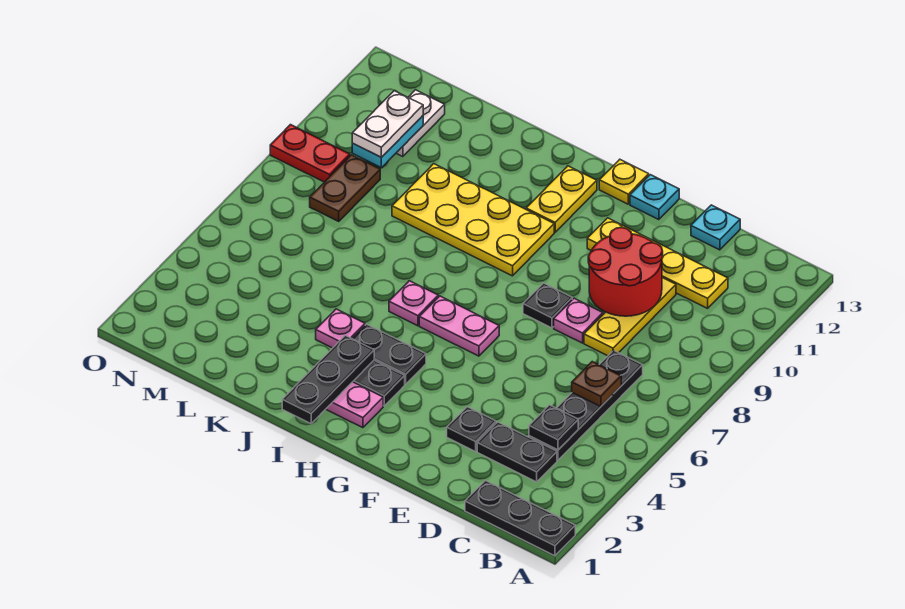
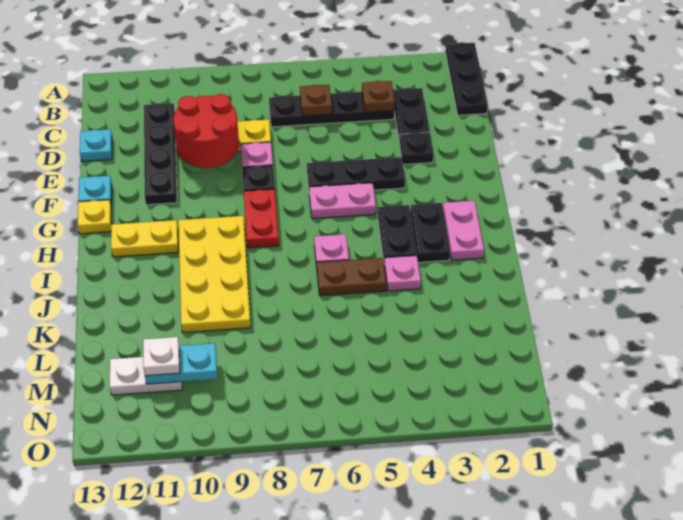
black 1x1 plate [529,405,578,450] -> brown 1x1 plate [362,81,395,112]
yellow 1x4 plate [587,218,728,308] -> black 1x4 plate [144,103,177,205]
pink 1x2 plate [419,296,499,356] -> pink 1x2 plate turned to [309,183,376,219]
black 1x3 plate [282,335,374,424] -> black 1x3 plate moved to [307,157,405,190]
brown 1x2 plate [310,155,380,221] -> brown 1x2 plate moved to [317,258,386,296]
white 1x2 plate [352,91,423,157] -> white 1x1 plate [143,337,180,376]
red 1x2 plate [270,125,350,182] -> red 1x2 plate moved to [244,189,279,248]

